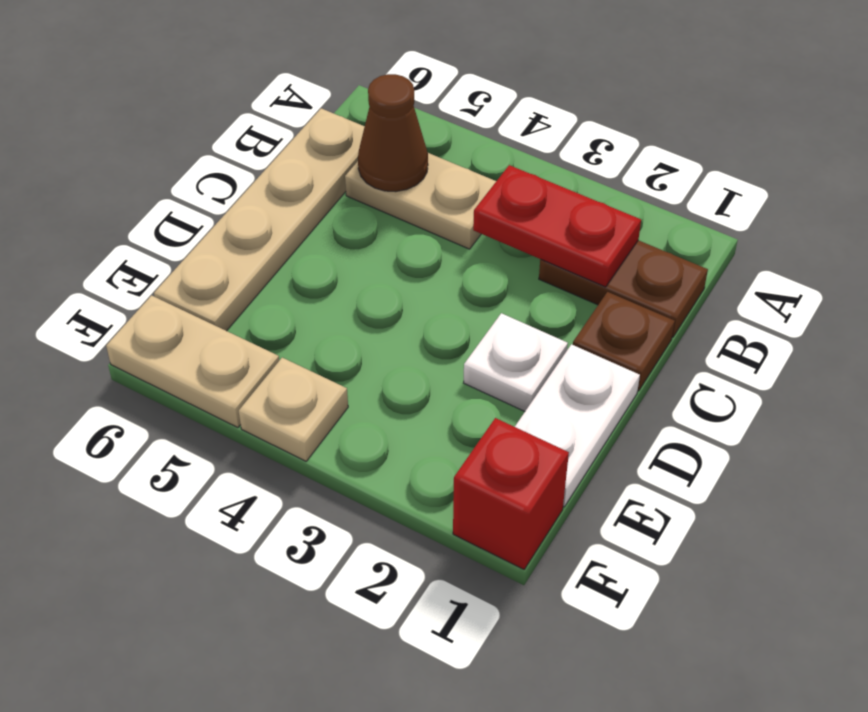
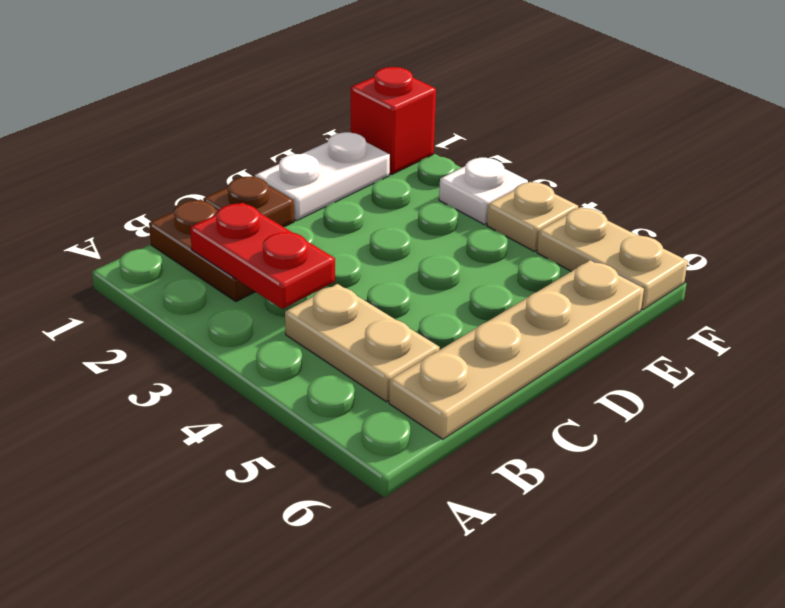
brown 1x1 cone [358,74,428,192] -> none
white 1x1 plate [464,313,568,411] -> white 1x1 plate moved to [439,158,528,224]

